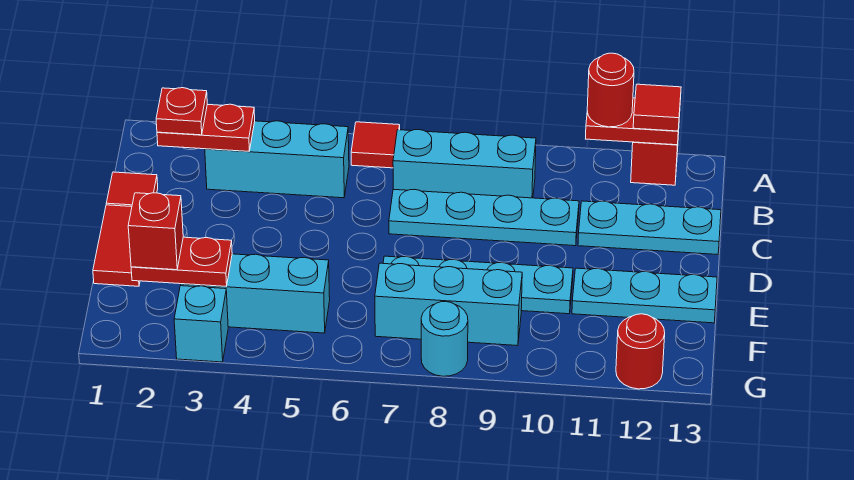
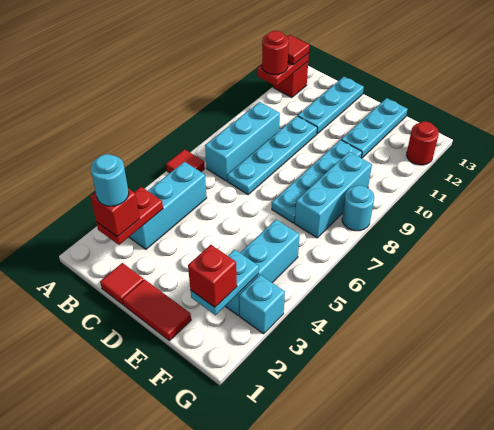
red 1x1 plate [156,88,207,135] -> red 1x1 brick [90,189,140,237]
none -> cyan 1x1 round brick [91,154,129,206]
red 1x2 plate [131,237,232,286] -> cyan 1x2 plate [190,250,259,315]

